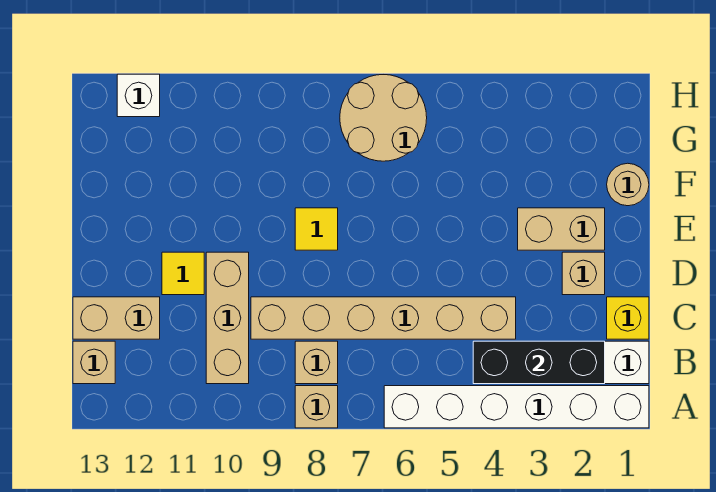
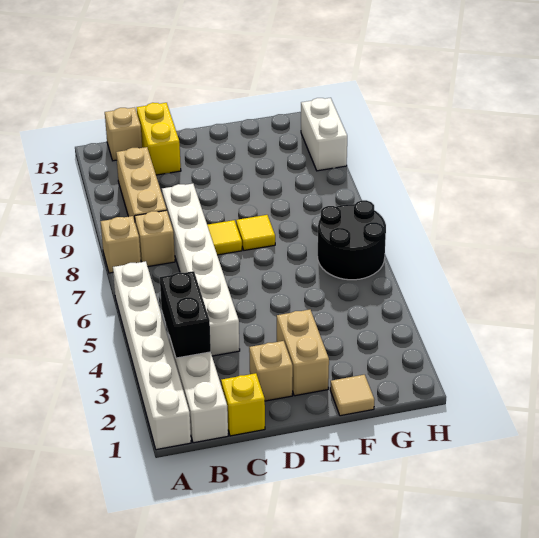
black 1x3 brick [473,341,605,384] -> black 1x2 brick [160,271,211,358]
tan 1x3 brick [206,252,249,384] -> tan 1x3 brick turned to [116,147,167,221]
tan 1x6 brick [251,297,516,339] -> white 1x6 brick [162,184,240,356]
tan 1x2 brick [73,297,160,339] -> yellow 1x2 brick [137,103,181,175]
yellow 1x1 tile [162,252,204,295] -> yellow 1x1 tile moved to [207,220,242,255]
tan 1x1 round brick [607,163,649,206] -> tan 1x1 tile [330,375,374,416]
tan 2x2 round brick [340,75,427,161] -> black 2x2 round brick [318,200,386,280]
white 1x1 brick [117,74,160,117] -> white 1x2 brick [301,98,347,171]

